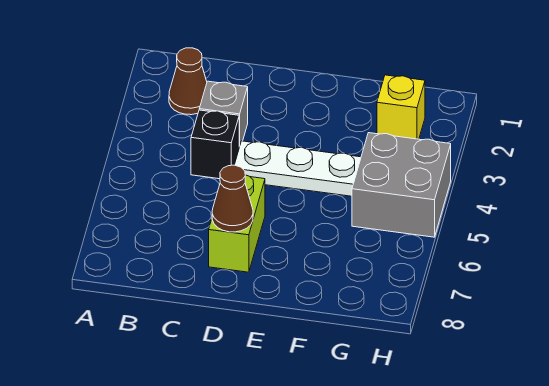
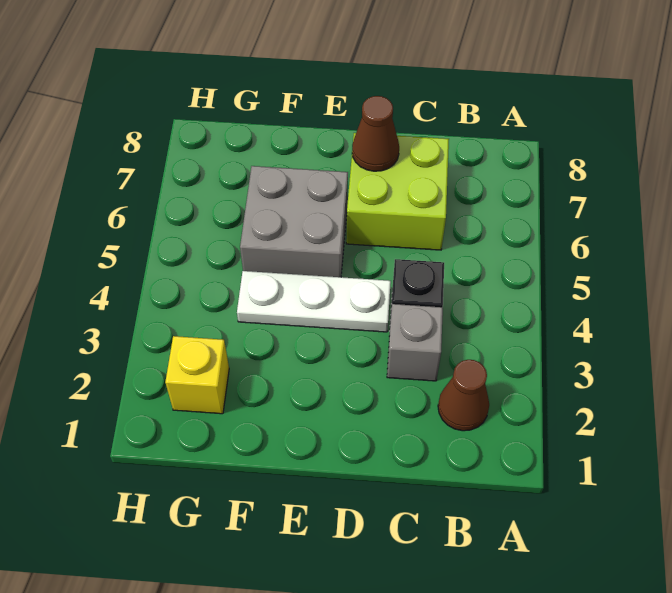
lime 1x2 brick [209,175,265,272] -> lime 2x2 brick [346,133,449,250]
grey 2x2 brick [352,133,451,237] -> grey 2x2 brick moved to [240,166,348,277]

